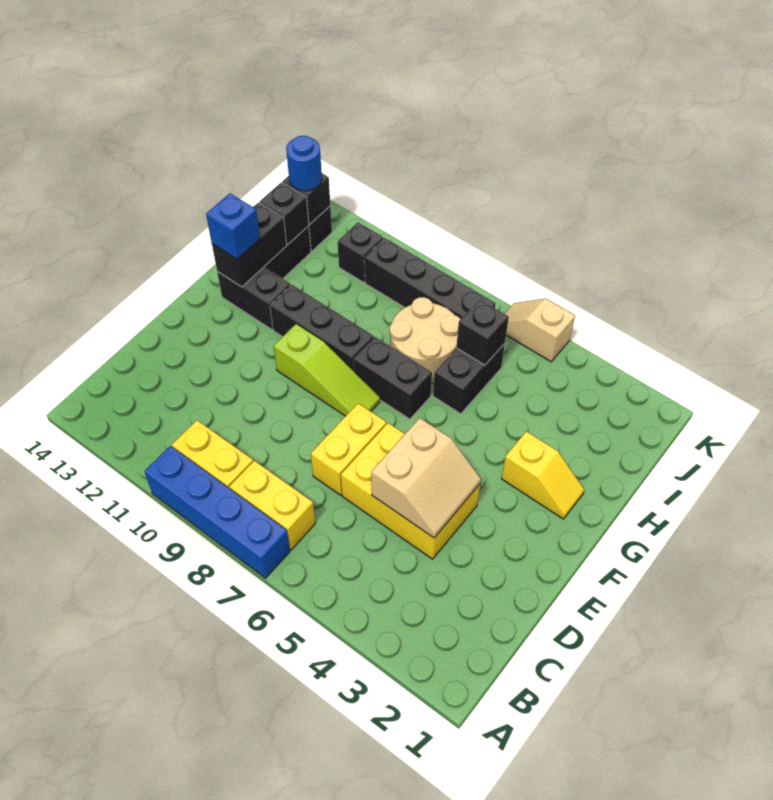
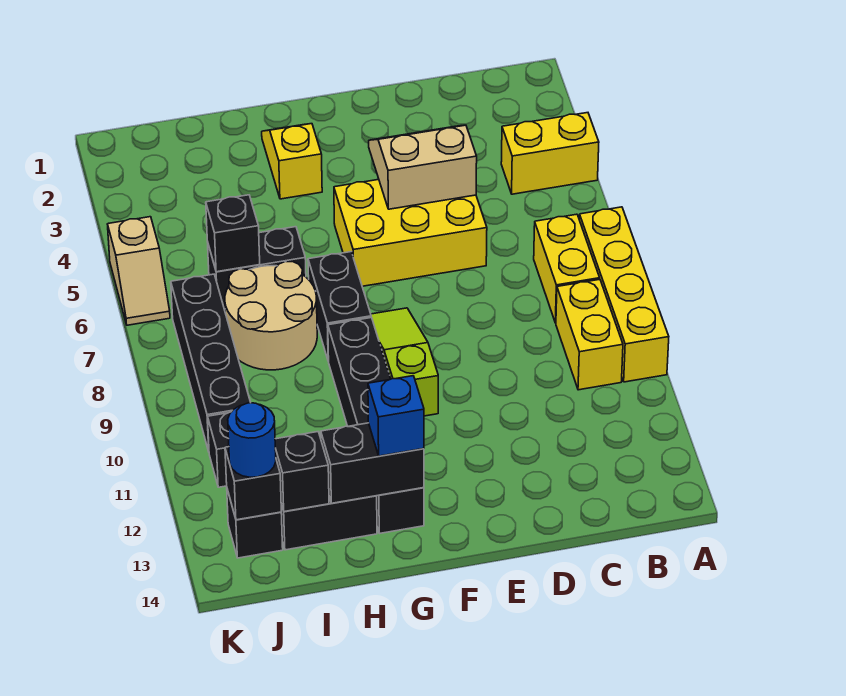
blue 1x4 brick [144,446,290,578] -> yellow 1x4 brick [579,207,669,382]
yellow 2x3 brick [341,423,480,559] -> yellow 2x3 brick turned to [334,179,487,286]
yellow 1x2 brick [311,403,386,495] -> yellow 1x2 brick moved to [501,113,599,194]

